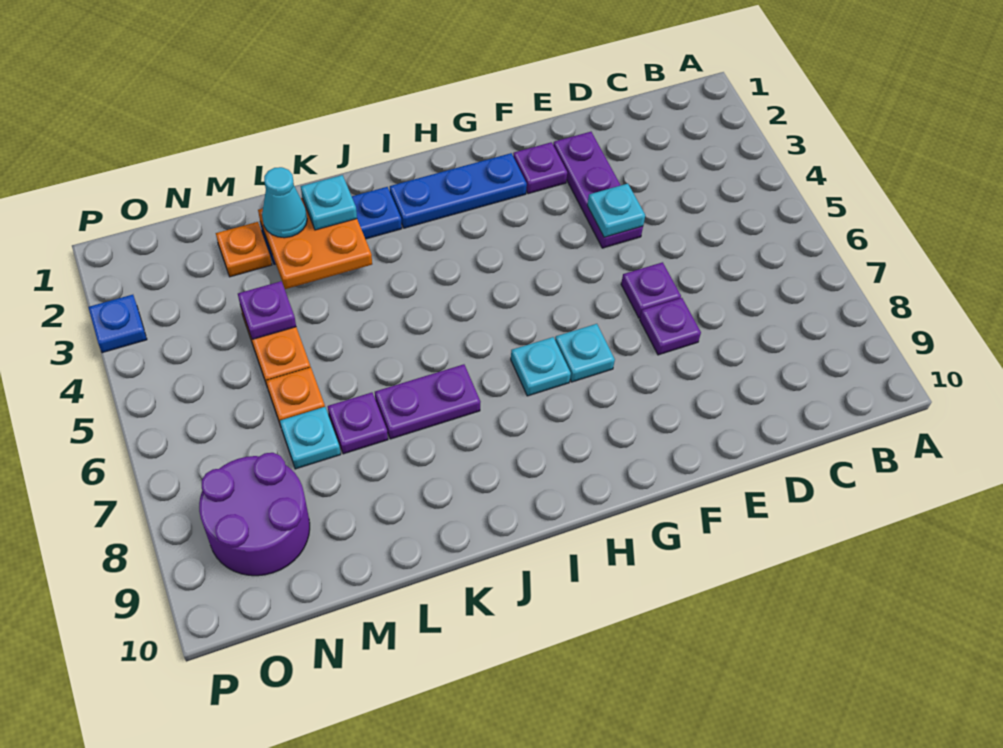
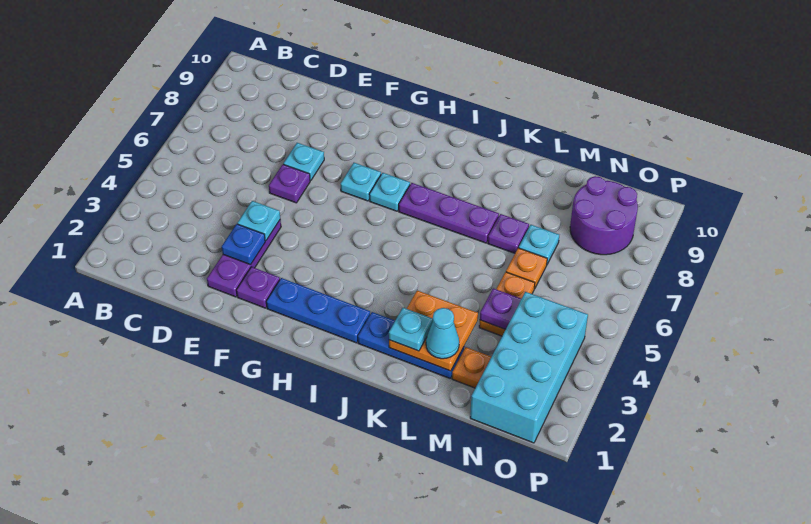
purple 1x1 plate [640,298,701,355] -> cyan 1x1 plate [283,143,324,181]
purple 1x2 plate [375,364,480,439] -> purple 1x3 plate [399,183,499,243]
none -> cyan 2x4 brick [470,292,588,443]
blue 1x1 plate [88,295,147,353] -> blue 1x1 plate moved to [222,224,265,265]

